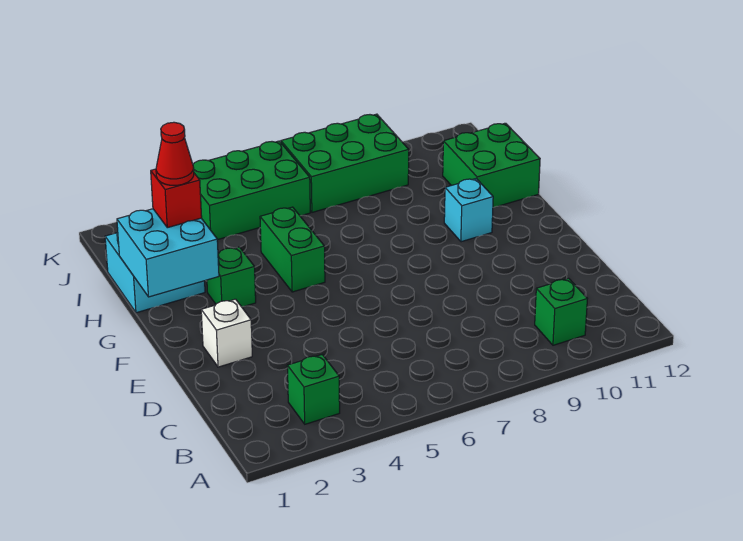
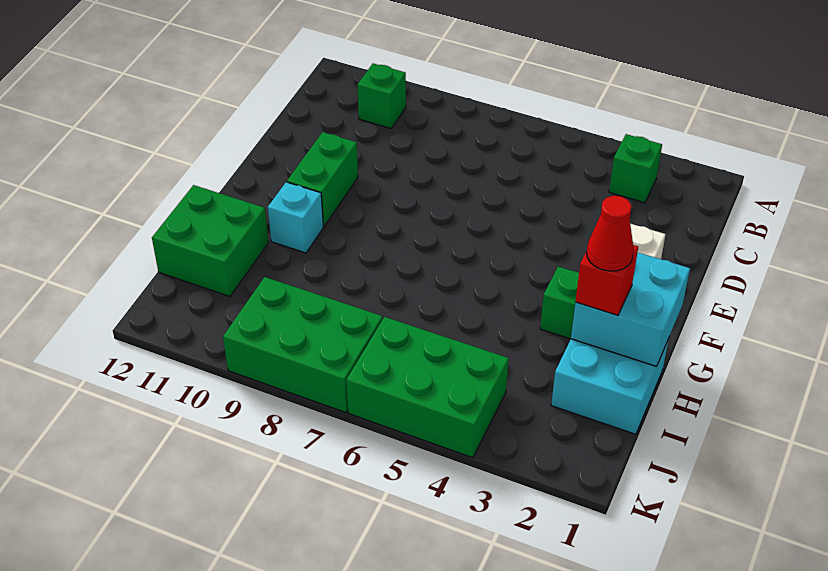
green 1x2 brick [260,207,325,292] -> green 1x2 brick moved to [287,132,358,226]

